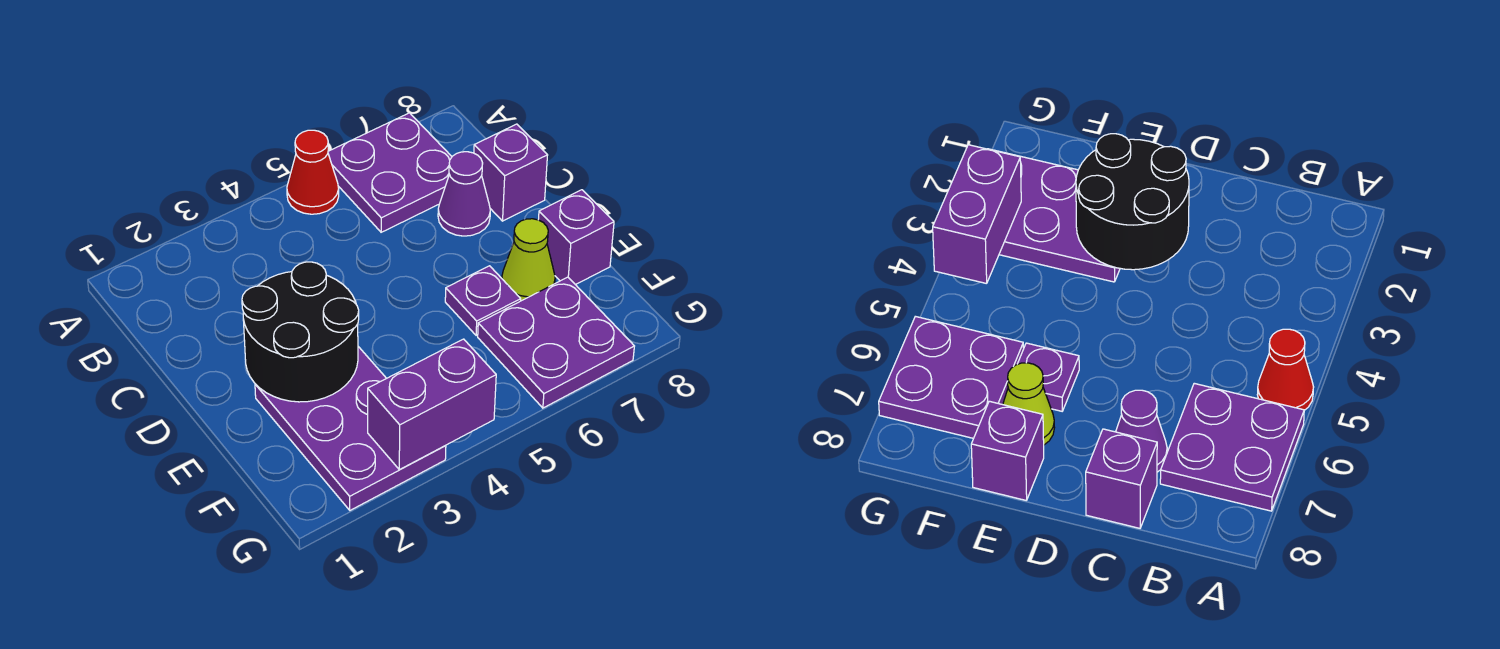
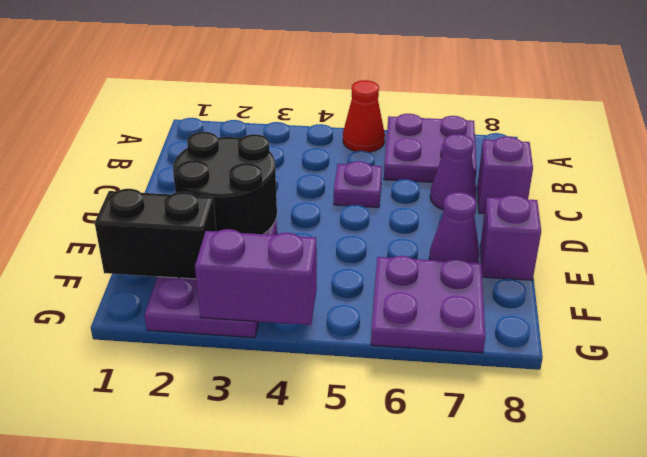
purple 1x1 plate [445,266,521,336] -> purple 1x1 plate moved to [334,161,382,208]
lime 1x1 cone [502,219,555,301] -> purple 1x1 cone [429,192,480,263]
none -> black 1x2 brick [95,189,216,279]

